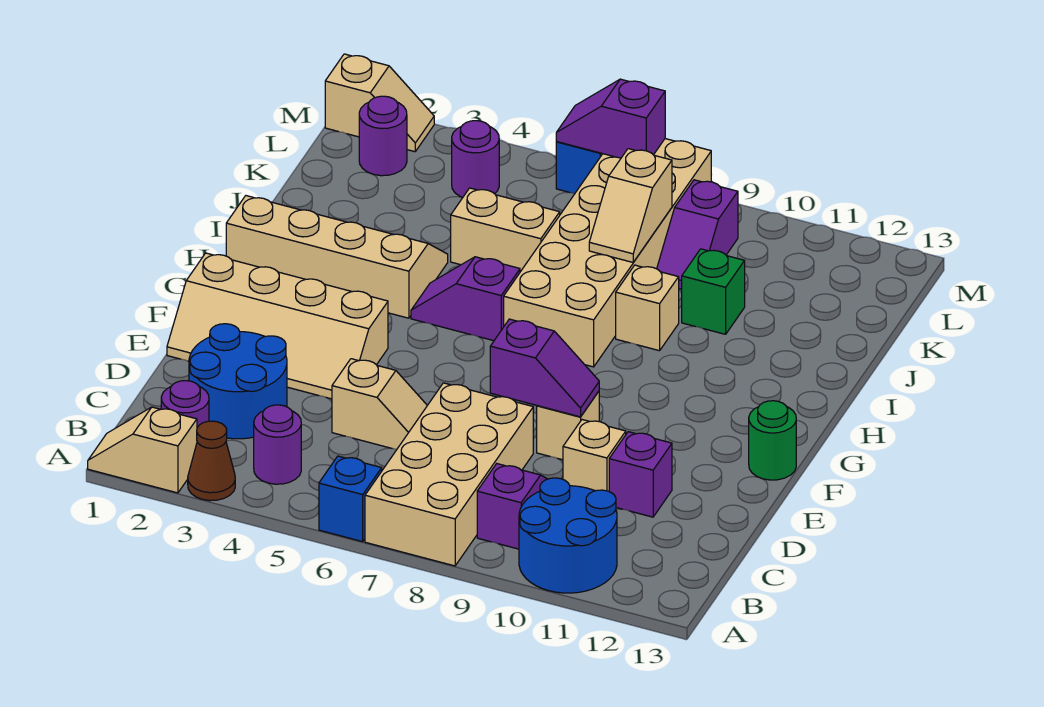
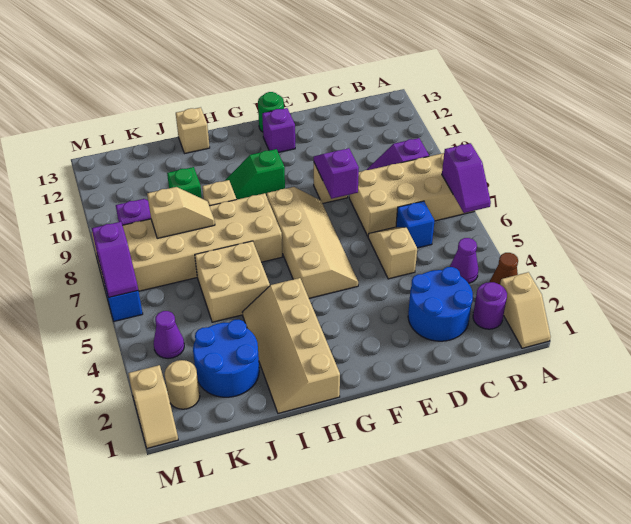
blue 1x1 brick [319,456,382,542] -> blue 1x1 brick moved to [396,201,435,248]
blue 2x2 round brick [519,478,617,593] -> blue 2x2 round brick moved to [193,320,259,397]
purple 1x1 round brick [254,405,301,484] -> purple 1x1 cone [450,238,478,283]
tan 1x1 brick [563,420,626,491] -> tan 1x1 brick moved to [176,107,210,153]
purple 1x1 brick [609,432,672,517] -> purple 1x1 brick moved to [262,108,295,153]
tan 2x4 slope [167,253,388,399] -> tan 2x4 slope moved to [266,187,358,298]
none -> green 1x2 slope [225,149,285,200]
purple 1x2 slope [411,257,520,341] -> purple 1x2 slope moved to [442,143,491,213]
tan 1x2 brick [451,188,560,272] -> tan 2x2 brick [195,241,270,322]
purple 1x1 round brick [359,96,407,176] -> tan 1x1 round brick [165,360,200,409]
purple 1x1 round brick [452,121,499,198] -> purple 1x1 cone [154,311,184,358]
tan 1x2 slope [325,54,434,152] -> tan 1x2 slope turned to [128,365,178,448]

